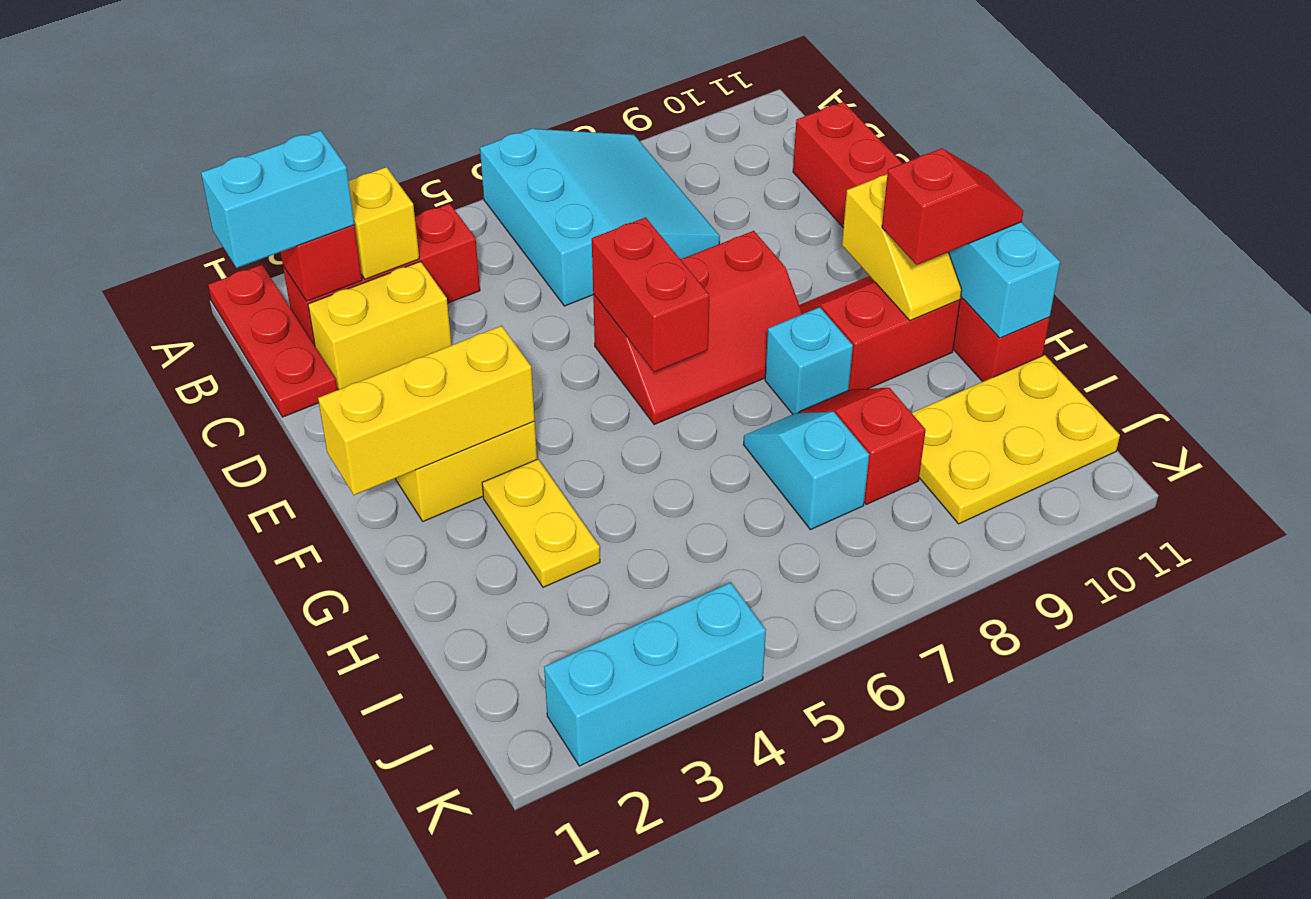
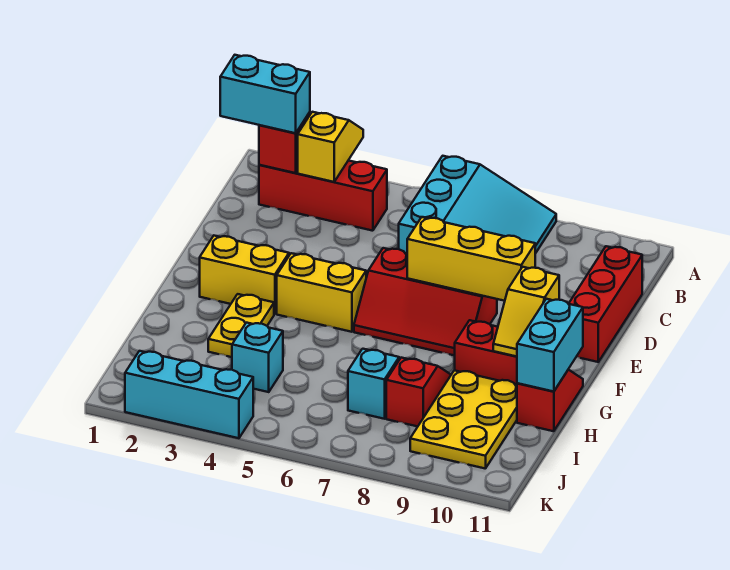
red 1x3 plate [208,265,337,417] -> none
yellow 1x2 brick [308,261,451,390] -> yellow 1x2 brick moved to [277,253,366,332]
red 1x2 brick [592,217,709,372] -> none
yellow 1x3 brick [318,326,535,495] -> yellow 1x3 brick moved to [407,217,535,301]
cyan 1x1 brick [765,307,853,414] -> cyan 1x1 brick moved to [232,323,283,392]
red 1x2 slope [882,148,1023,265] -> none
yellow 2x3 plate [912,355,1120,524] -> yellow 2x3 plate turned to [410,370,517,469]

